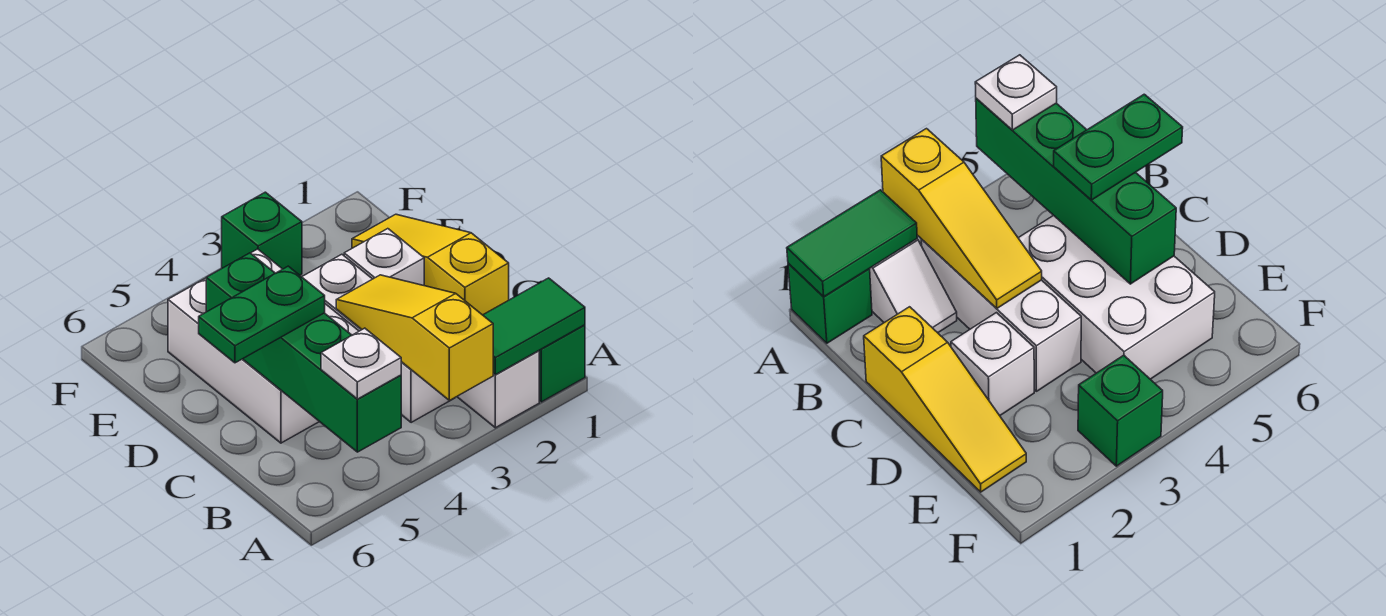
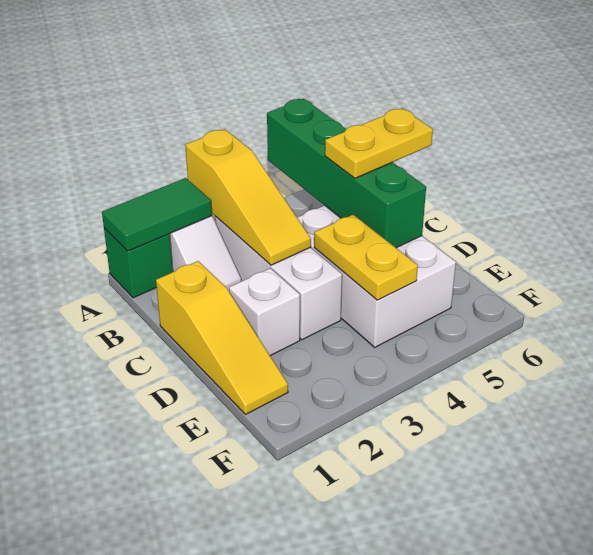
white 1x1 plate [321,328,401,399] -> none
green 1x2 plate [199,266,325,363] -> yellow 1x2 plate [325,108,433,178]
none -> yellow 1x2 plate [314,215,418,300]
green 1x1 brick [222,192,302,275] -> none

